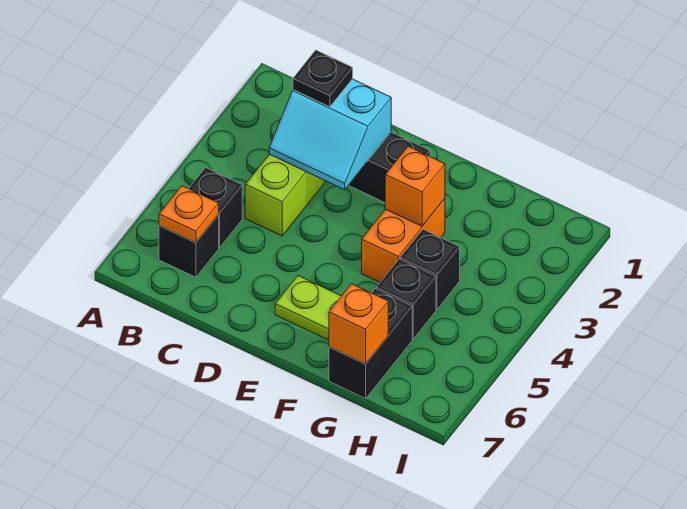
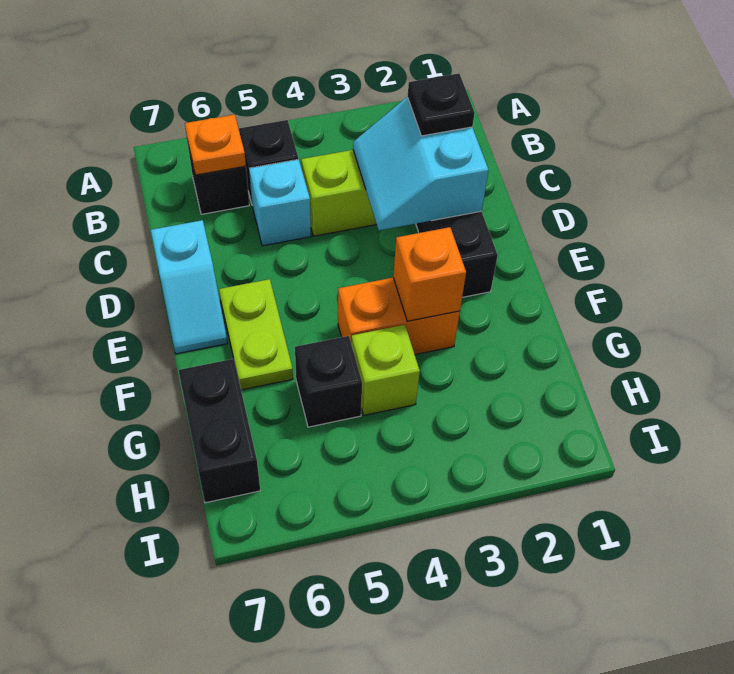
none -> cyan 1x1 brick [249,159,311,246]
none -> cyan 1x2 slope [151,220,227,354]
black 1x1 brick [400,229,460,309] -> lime 1x1 brick [351,325,420,415]
black 1x2 brick [329,289,412,399] -> black 1x2 brick turned to [178,359,260,503]
orange 1x1 brick [329,284,388,364] -> none

